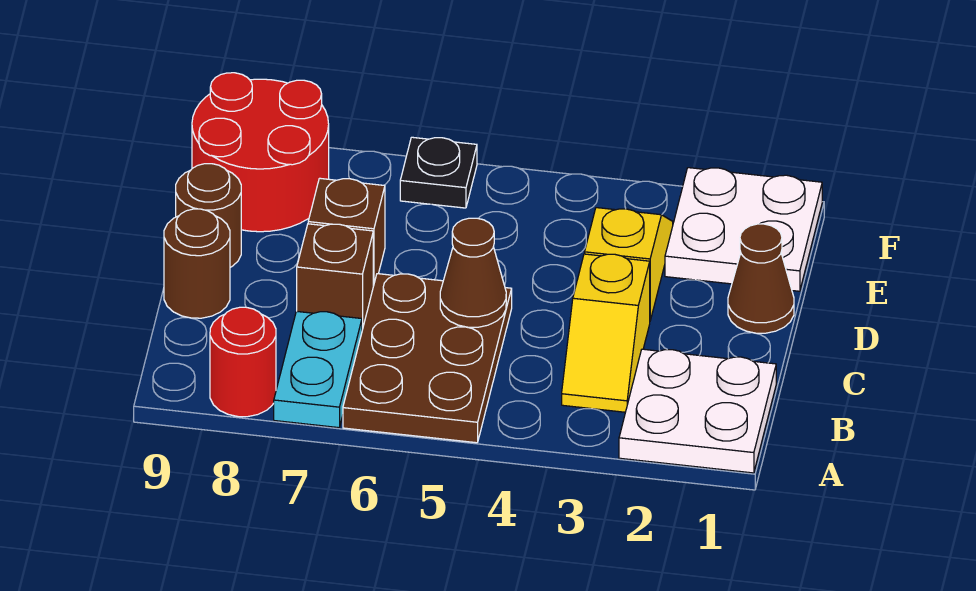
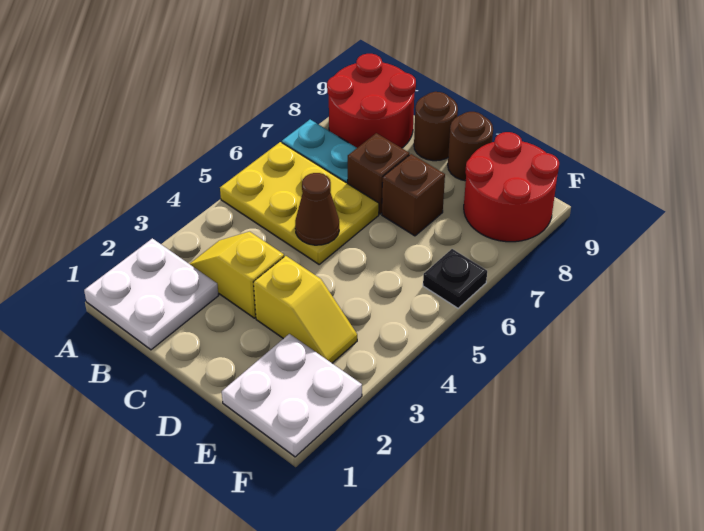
brown 2x3 plate [343,274,512,443] -> yellow 2x3 plate [220,142,379,264]
red 1x1 round brick [210,307,276,417] -> red 2x2 round brick [327,54,416,148]
brown 1x1 cone [728,224,794,333] -> none

